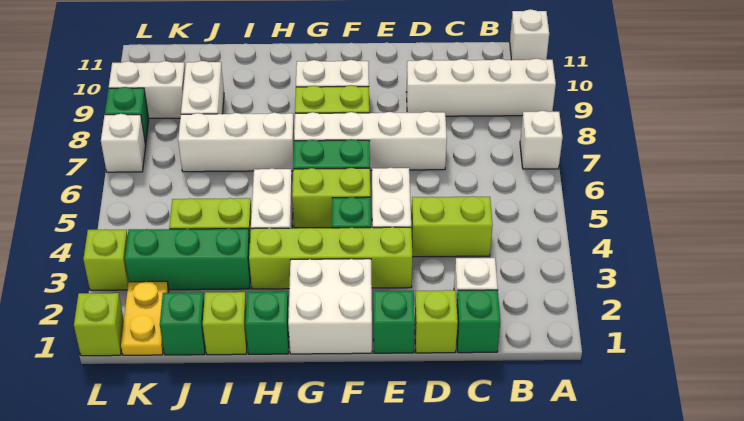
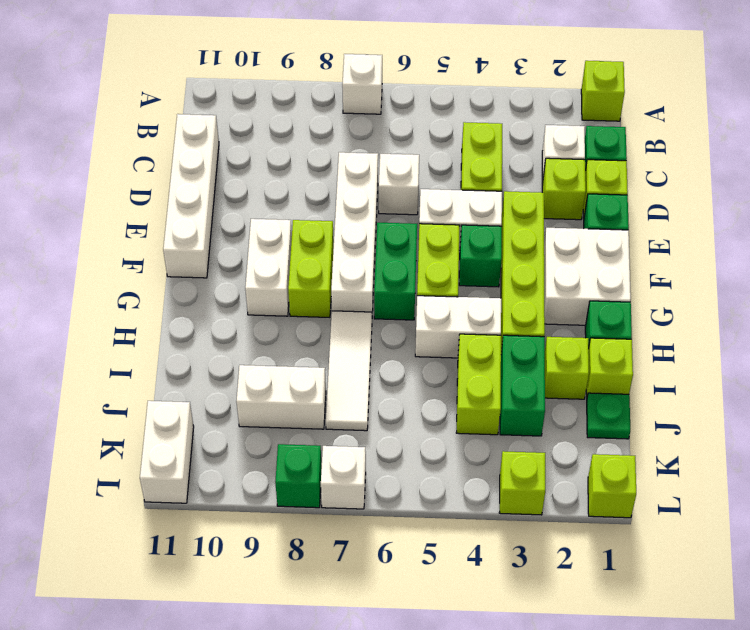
none -> lime 1x1 brick [581,61,625,121]
white 1x4 brick [406,58,556,116] -> white 1x4 brick moved to [163,114,219,278]
white 1x1 brick [510,9,549,60] -> white 1x1 brick moved to [379,154,419,215]
none -> lime 1x1 brick [542,158,586,220]
white 1x3 brick [178,113,294,172] -> white 1x3 tile [326,311,372,431]
none -> lime 1x1 brick [545,337,589,399]
green 1x3 brick [125,228,251,290] -> green 1x2 brick [500,335,545,436]
green 1x1 brick [160,292,205,355] -> green 1x1 plate [587,393,630,439]
yellow 1x2 plate [121,281,169,355] -> none
white 1x2 brick [109,61,185,118] -> white 1x2 brick moved to [140,401,194,503]

